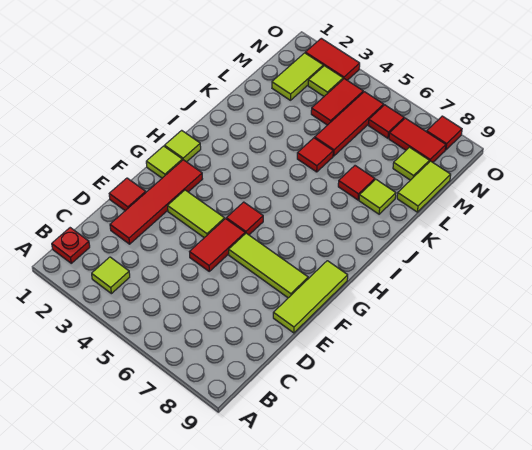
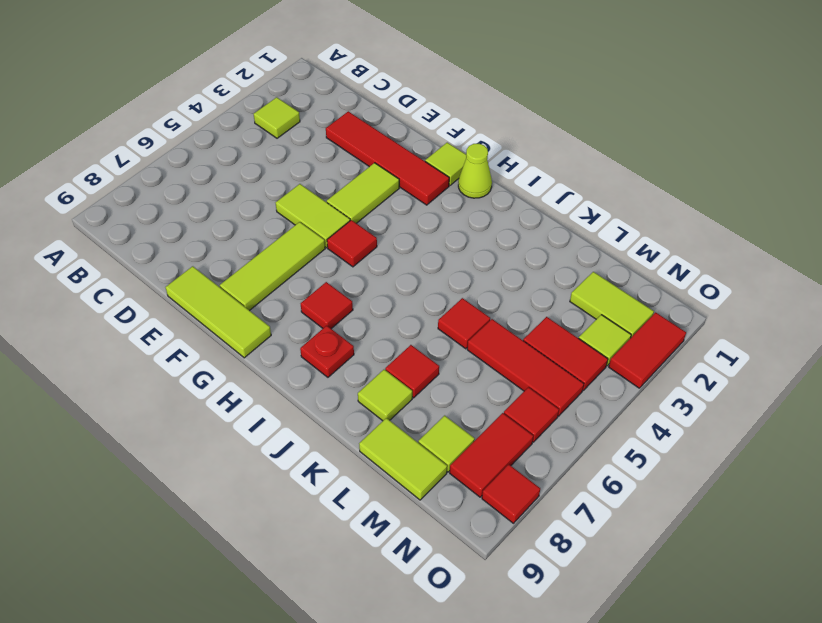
red 1x1 plate [52,228,90,263] -> red 1x1 plate moved to [300,326,354,377]
red 1x1 tile [109,178,146,211] -> red 1x1 tile moved to [301,282,353,329]
red 1x2 tile [190,219,245,271] -> lime 1x2 tile [276,184,350,248]
lime 1x1 tile [165,130,201,162] -> lime 1x1 cone [458,144,492,198]

